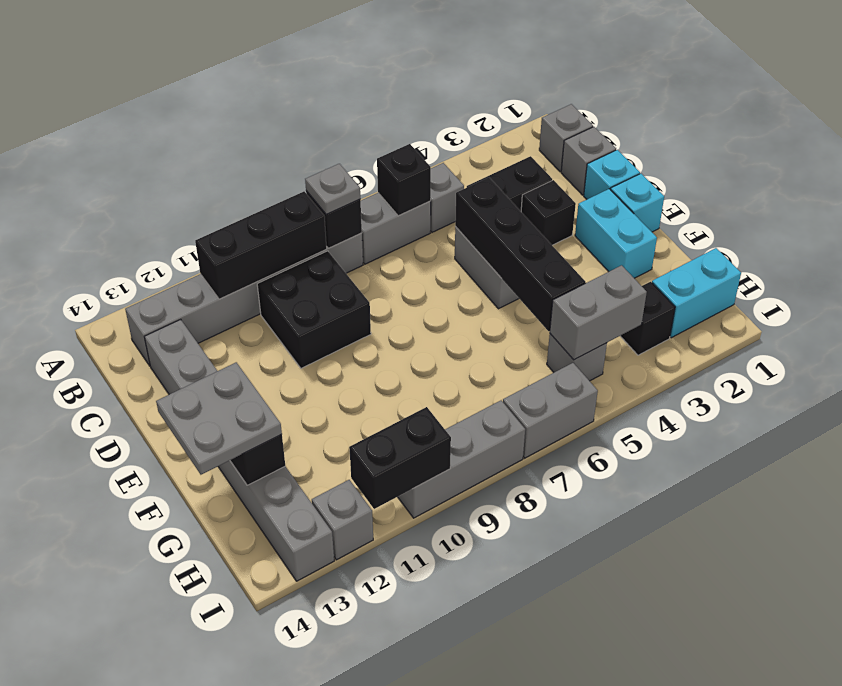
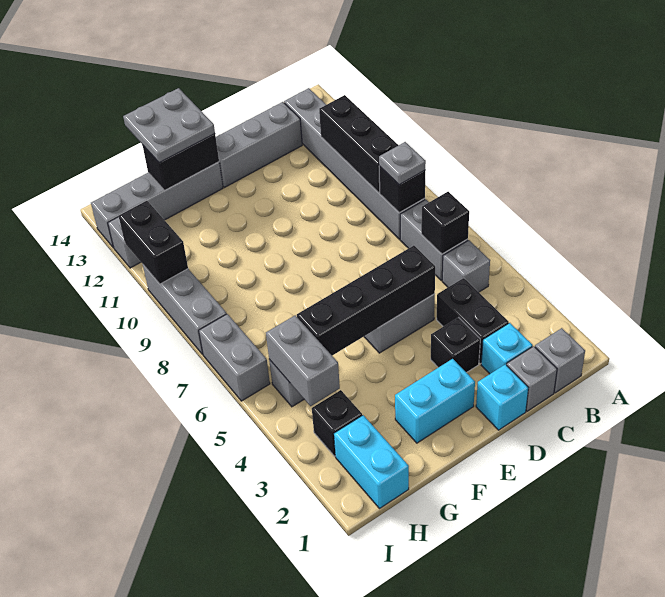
black 2x2 brick [257,251,371,368] -> none
cyan 1x1 brick [611,174,664,232] -> cyan 1x1 brick moved to [481,323,533,374]

